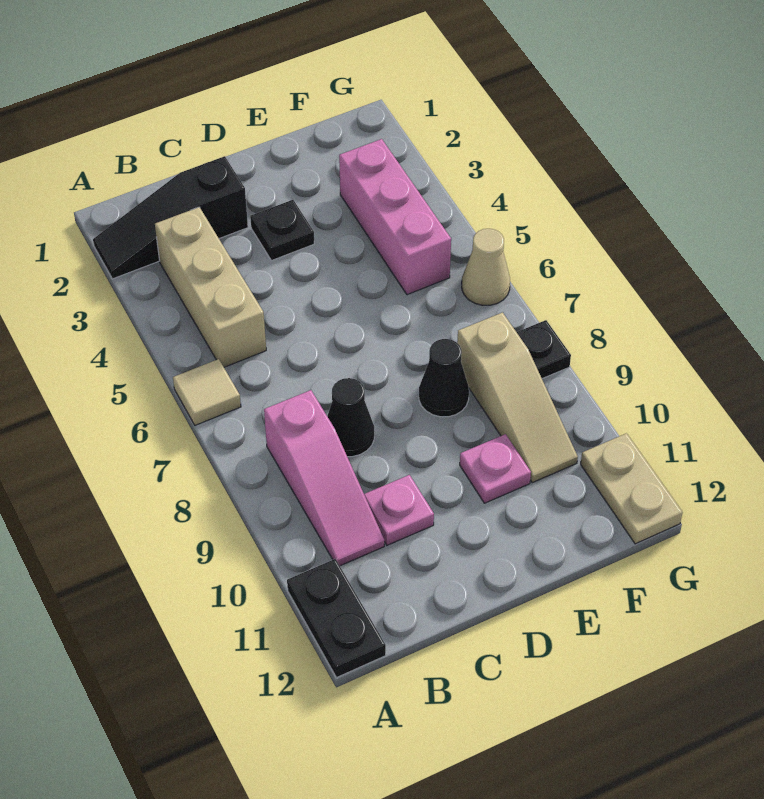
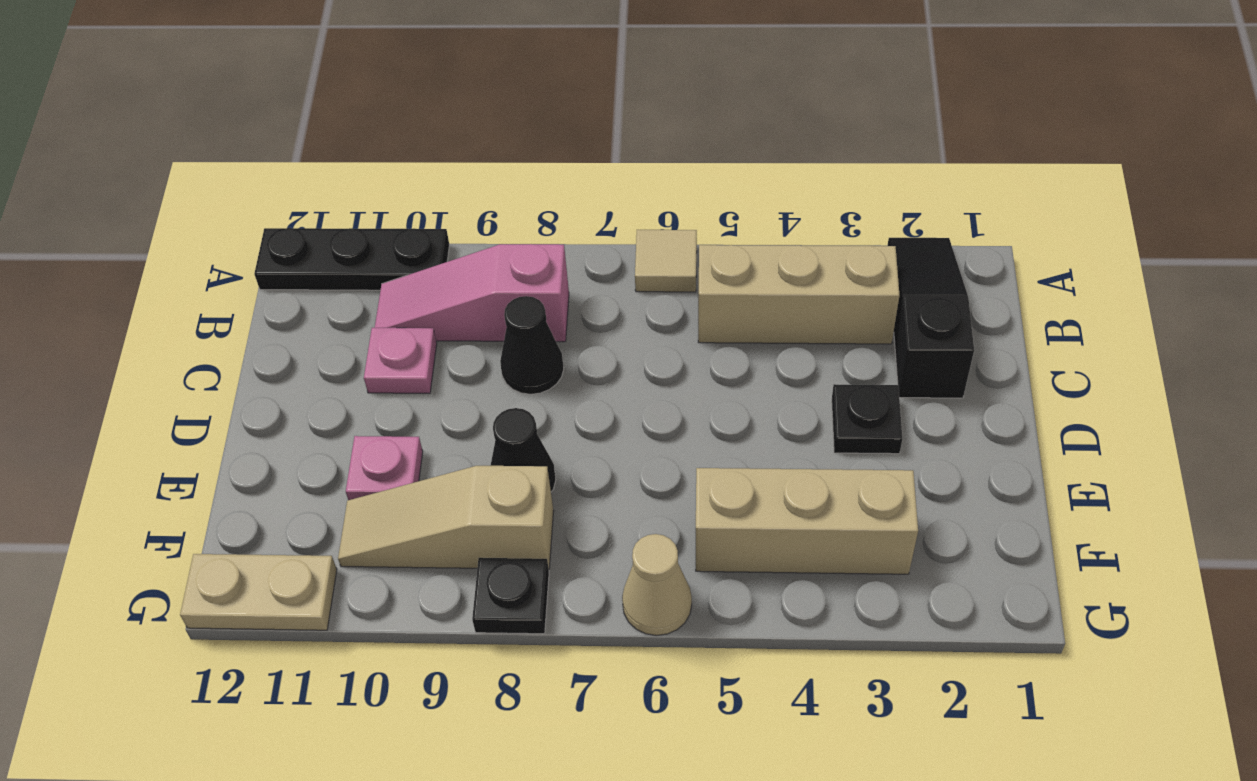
black 1x2 plate [287,559,386,678] -> black 1x3 plate [254,228,449,290]
pink 1x3 brick [339,139,451,295] -> tan 1x3 brick [696,468,918,574]

